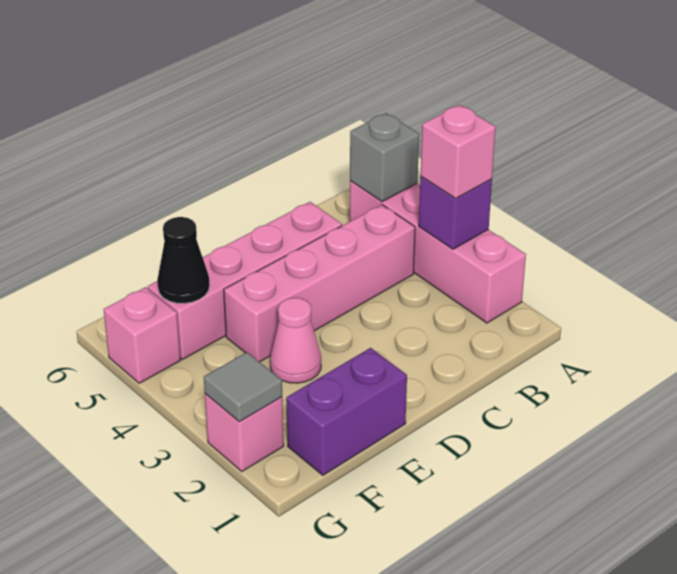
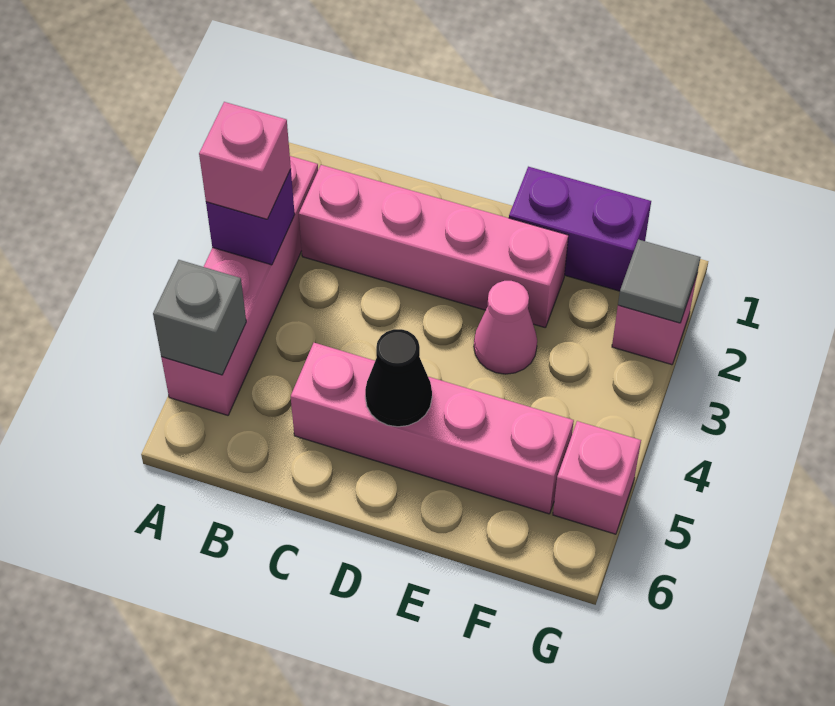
pink 1x4 brick [224,205,415,362] -> pink 1x4 brick moved to [299,165,568,328]
black 1x1 cone [157,217,210,304] -> black 1x1 cone moved to [365,329,432,427]

